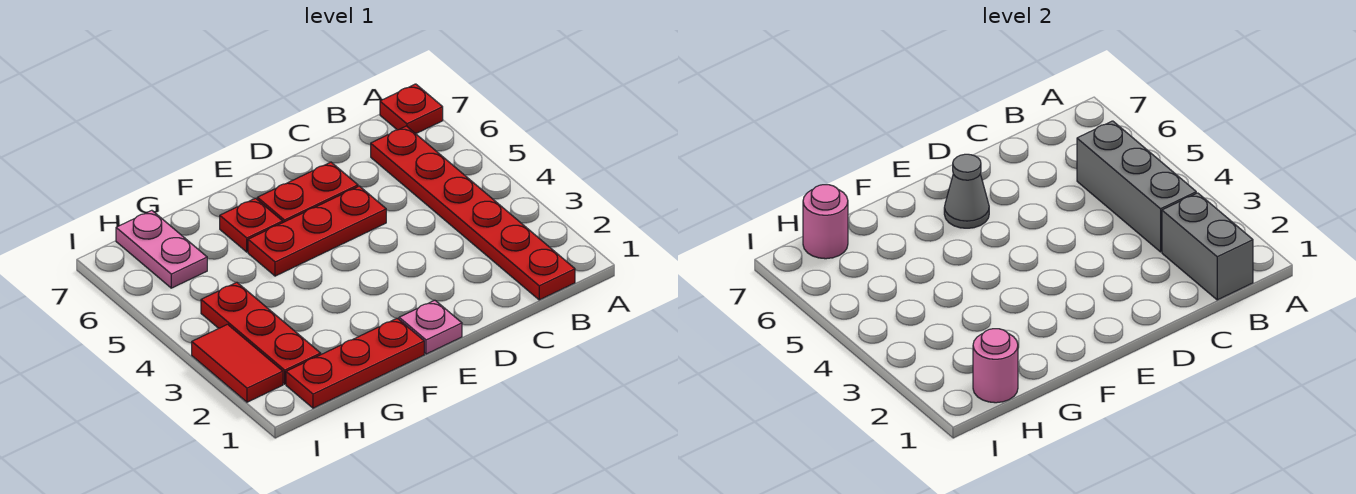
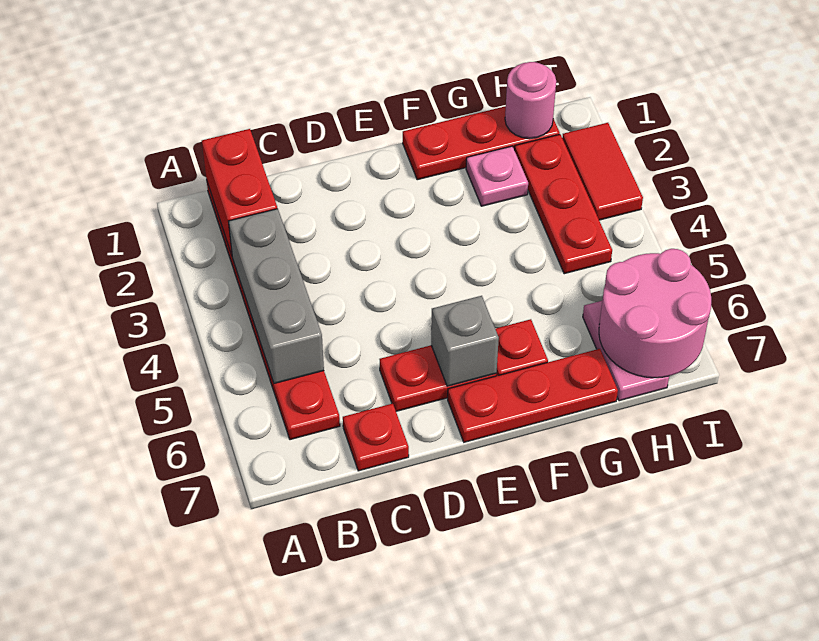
red 1x1 plate [380,84,443,134] -> red 1x1 plate moved to [343,404,409,471]
grey 1x2 brick [1162,193,1253,300] -> red 1x2 brick [202,129,277,255]
red 1x3 plate [248,186,386,276] -> red 1x3 plate moved to [448,349,618,442]
pink 1x1 plate [399,300,462,354] -> pink 1x1 plate moved to [466,146,528,206]
grey 1x1 cone [944,154,989,228] -> grey 1x1 brick [431,296,499,386]
pink 1x1 round brick [803,185,848,259] -> pink 2x2 round brick [599,249,711,378]

